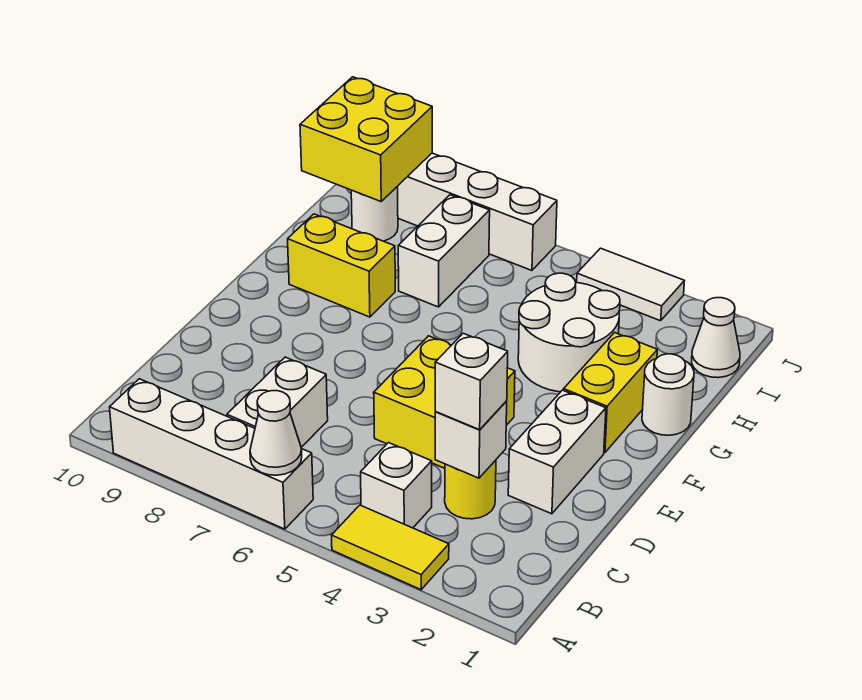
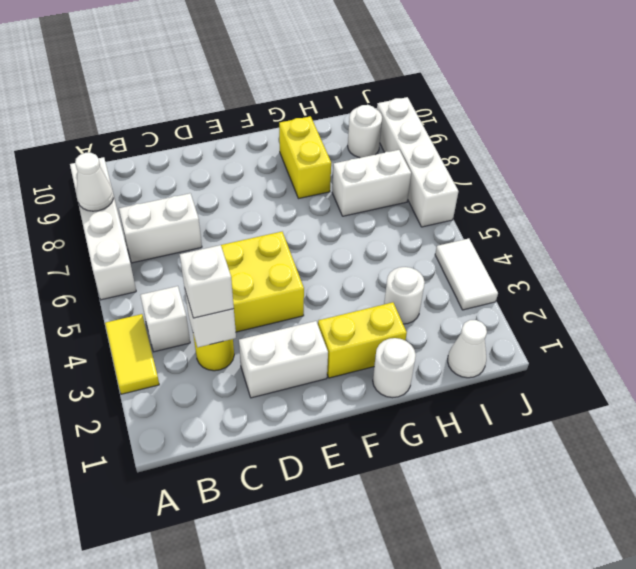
white 1x1 cone [250,391,302,475] -> white 1x1 cone moved to [75,153,113,211]
white 2x2 round brick [518,273,620,392] -> white 1x1 round brick [384,267,425,324]
yellow 2x2 brick [300,77,432,201] -> none

